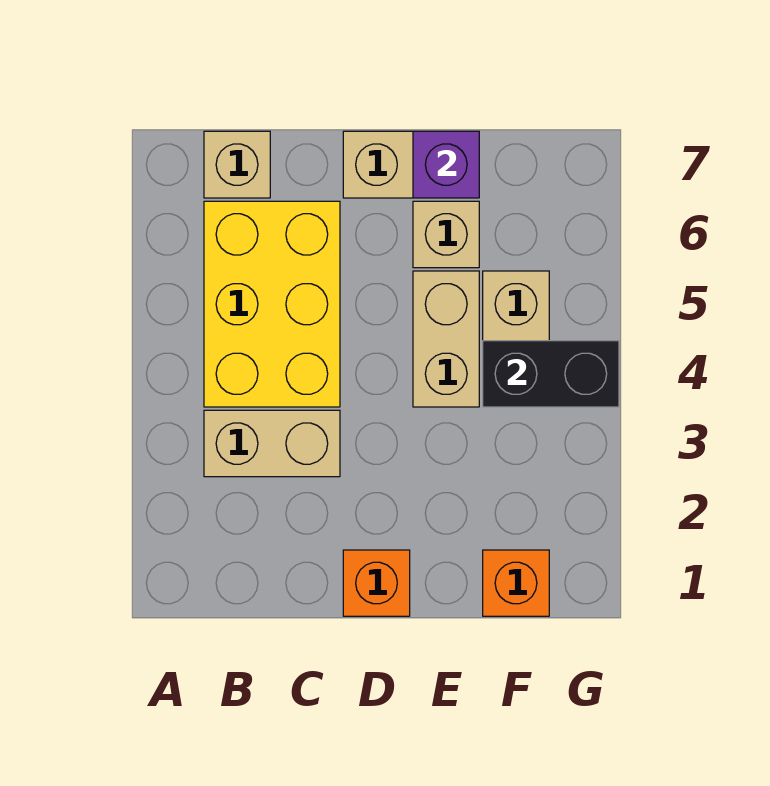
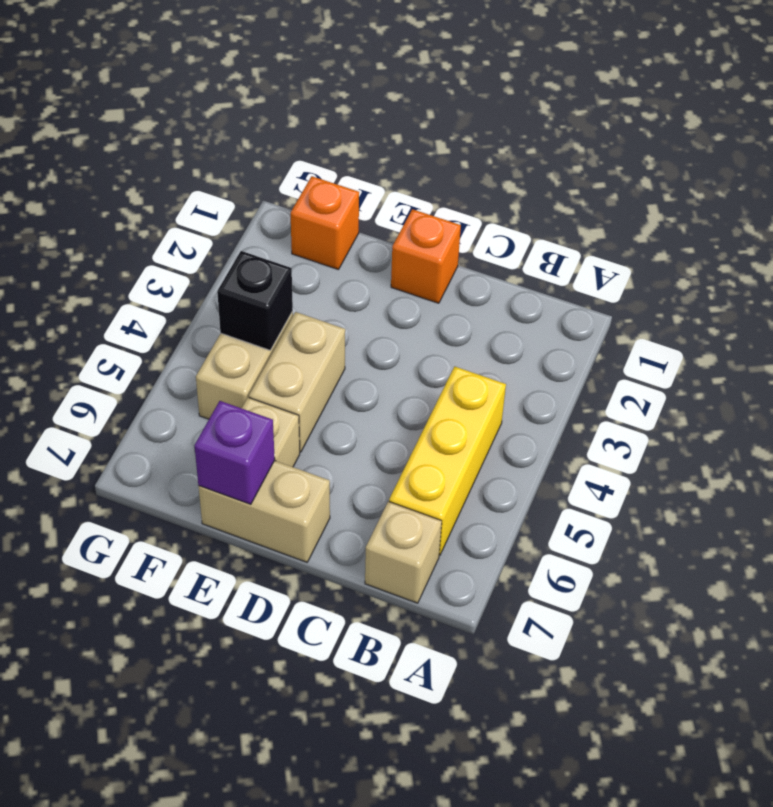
tan 1x2 brick [204,410,340,477] -> none
yellow 2x3 brick [204,201,340,407] -> yellow 1x3 brick [389,367,506,556]
black 1x2 brick [483,341,619,407] -> black 1x1 brick [217,251,293,350]

